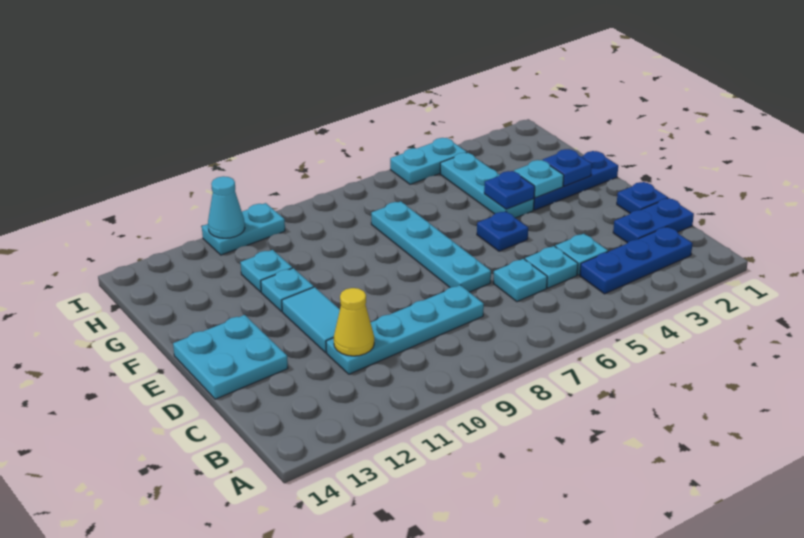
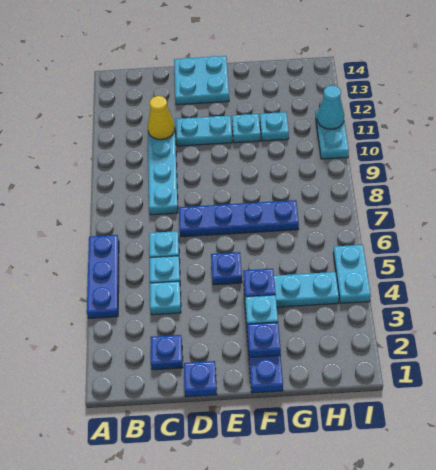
blue 1x3 plate [580,227,693,294] -> blue 1x3 plate moved to [87,235,119,318]
blue 1x2 plate [613,198,694,243] -> blue 1x1 plate [150,335,183,370]
cyan 1x4 plate [371,201,491,292] -> blue 1x4 plate [179,200,299,237]
cyan 1x2 tile [282,287,340,353] -> cyan 1x2 plate [176,116,232,146]

